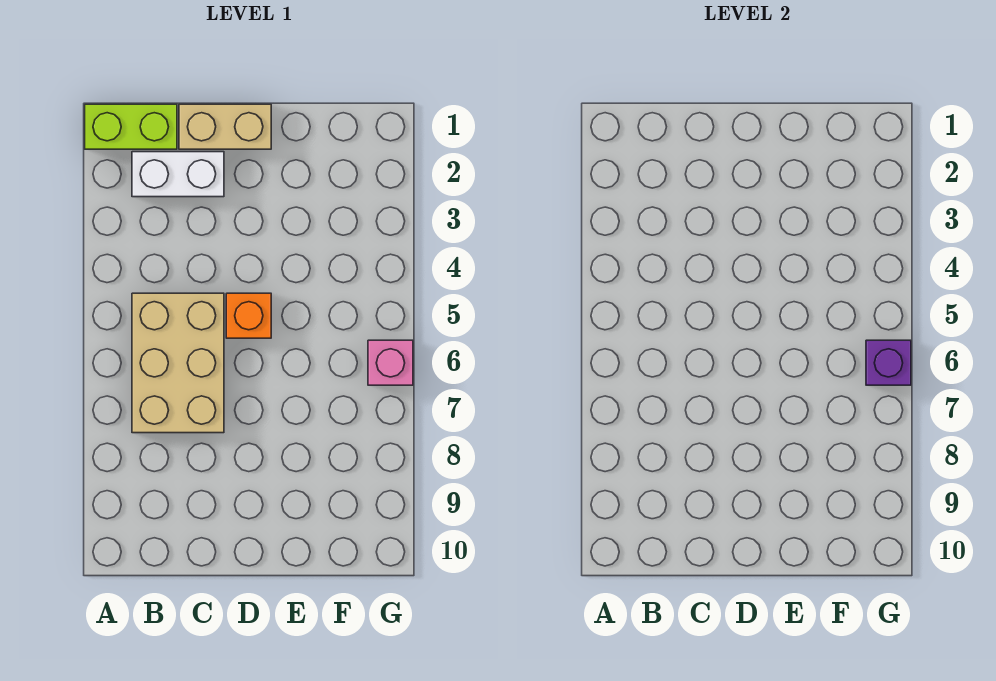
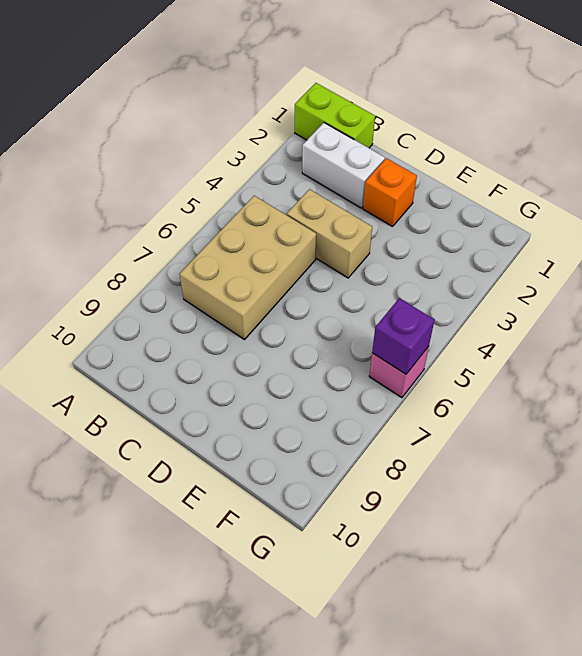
tan 1x2 brick [179,104,271,149] -> tan 1x2 brick moved to [287,189,372,278]
orange 1x1 brick [226,293,271,338] -> orange 1x1 brick moved to [363,158,417,227]

